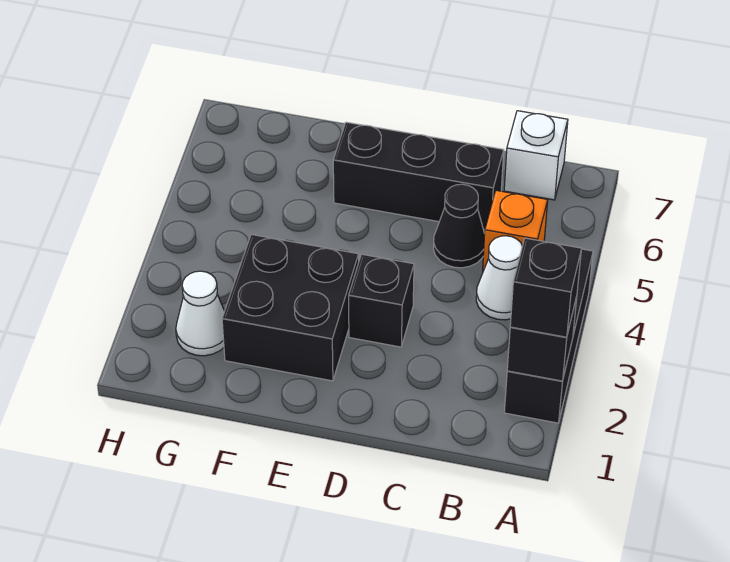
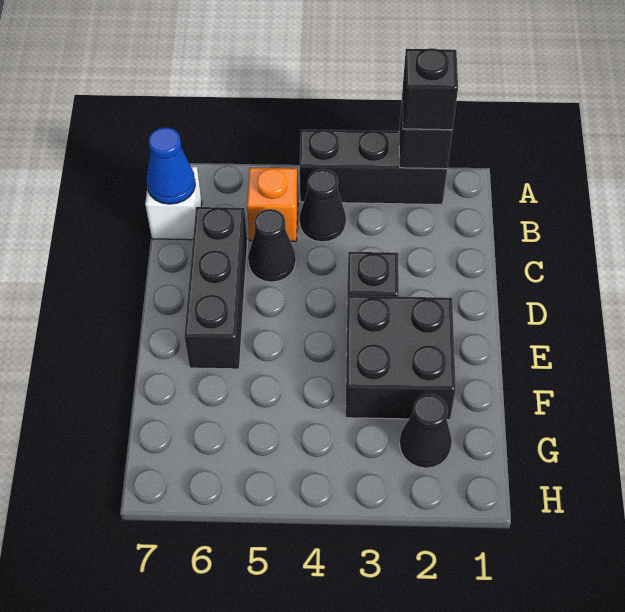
white 1x1 cone [476,236,522,320] -> black 1x1 cone [299,169,346,242]
none -> blue 1x1 cone [146,127,195,204]
white 1x1 cone [176,271,225,356] -> black 1x1 cone [400,394,452,468]

